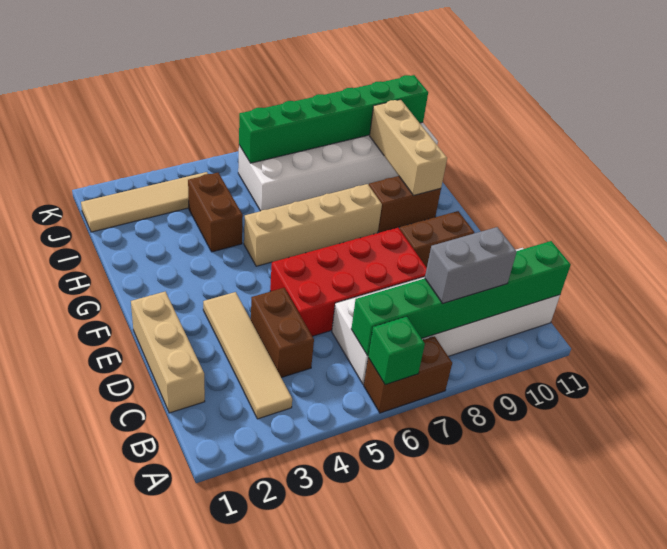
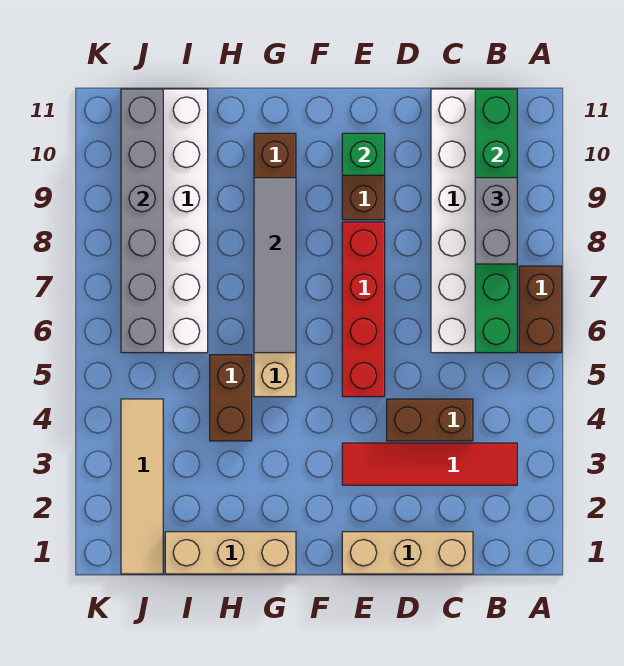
green 1x1 brick [368,317,425,385] -> green 1x1 brick moved to [342,133,385,175]
tan 1x4 tile [203,292,292,419] -> red 1x4 tile [342,443,517,485]
red 2x4 brick [270,228,427,336] -> red 1x4 brick [342,222,385,397]
none -> grey 1x4 tile [254,178,296,353]
tan 1x3 brick [370,100,447,196] -> tan 1x3 brick moved to [165,532,296,574]
brown 1x2 brick [188,173,243,252] -> brown 1x2 brick turned to [210,355,252,441]
green 1x6 brick [239,75,428,163] -> grey 1x6 brick [121,89,163,353]

